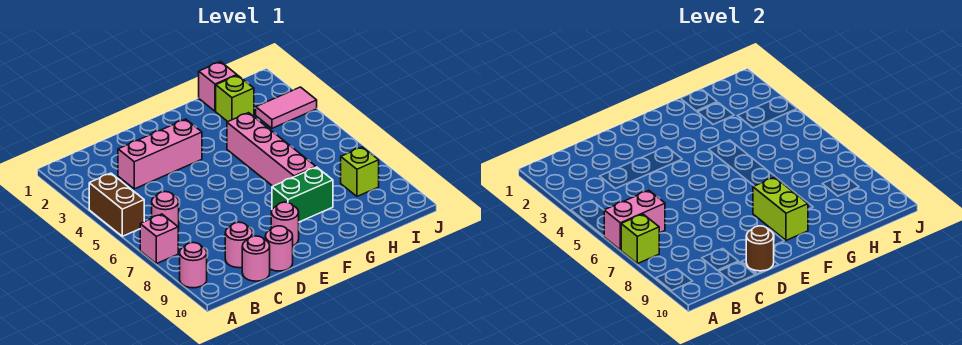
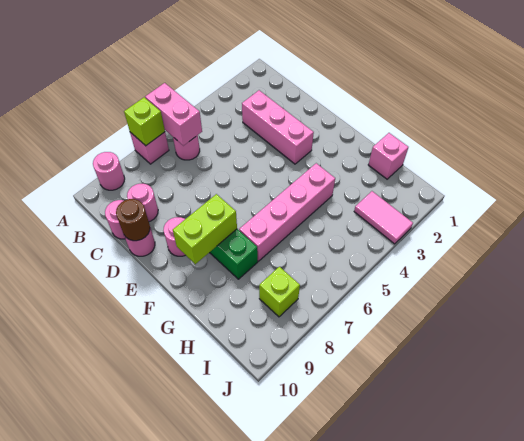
brown 1x2 brick [89,173,144,236] -> none
lime 1x1 brick [216,75,254,121] -> none

